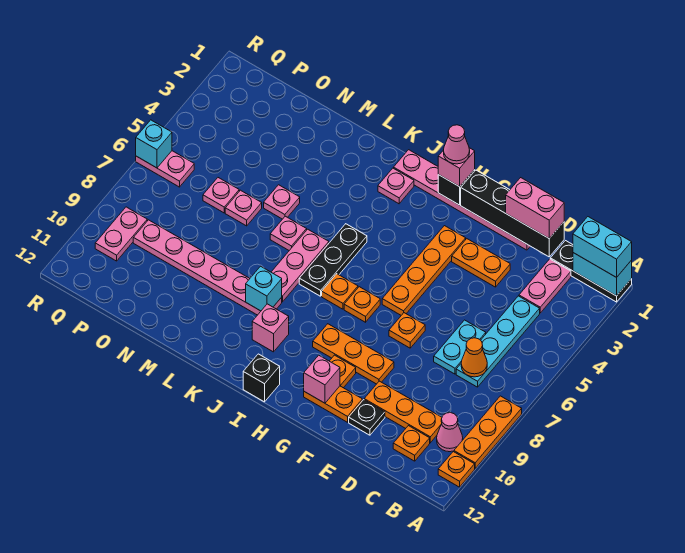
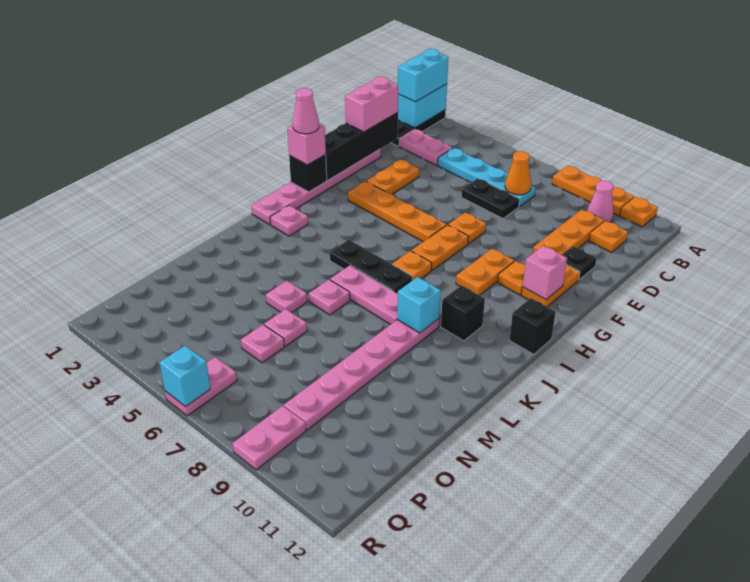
cyan 1x2 plate [434,320,486,374] -> black 1x2 plate [461,178,520,219]
orange 1x3 plate [313,324,394,384] -> orange 1x2 plate [456,249,514,295]
orange 1x1 plate [344,287,380,322] -> orange 1x2 plate [412,225,469,270]
pink 1x1 brick [252,304,289,352] -> black 1x1 brick [441,285,485,341]
pink 1x2 plate [95,207,147,261] -> pink 1x2 plate turned to [233,406,306,470]

